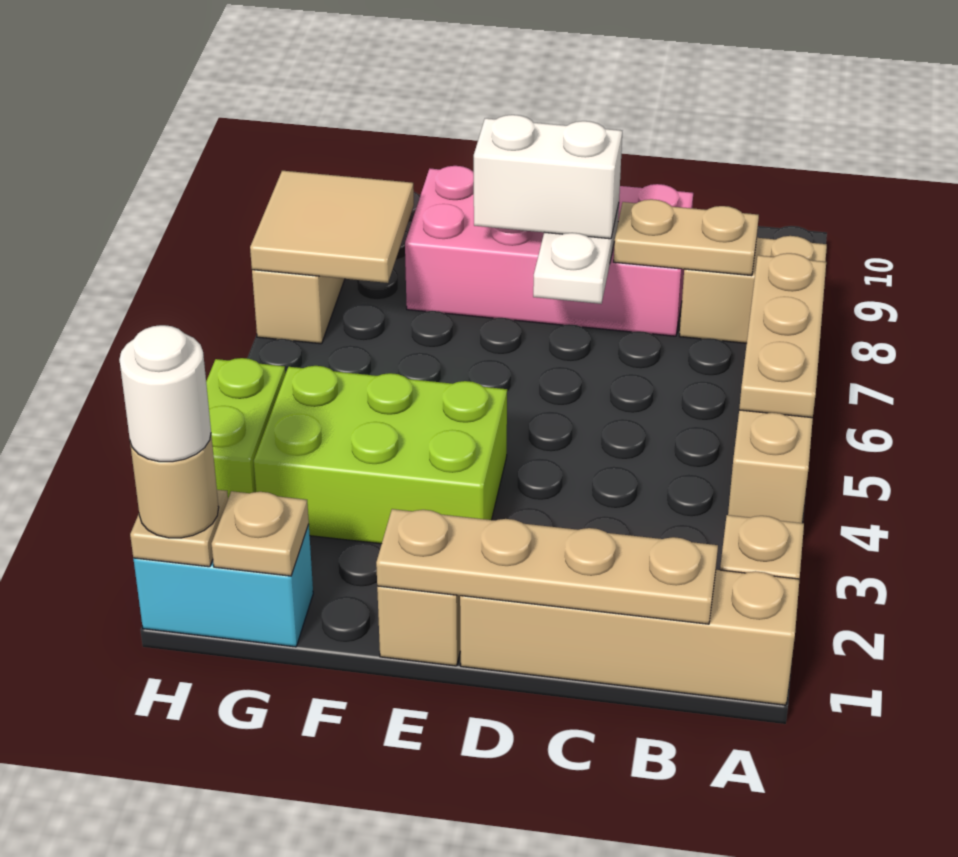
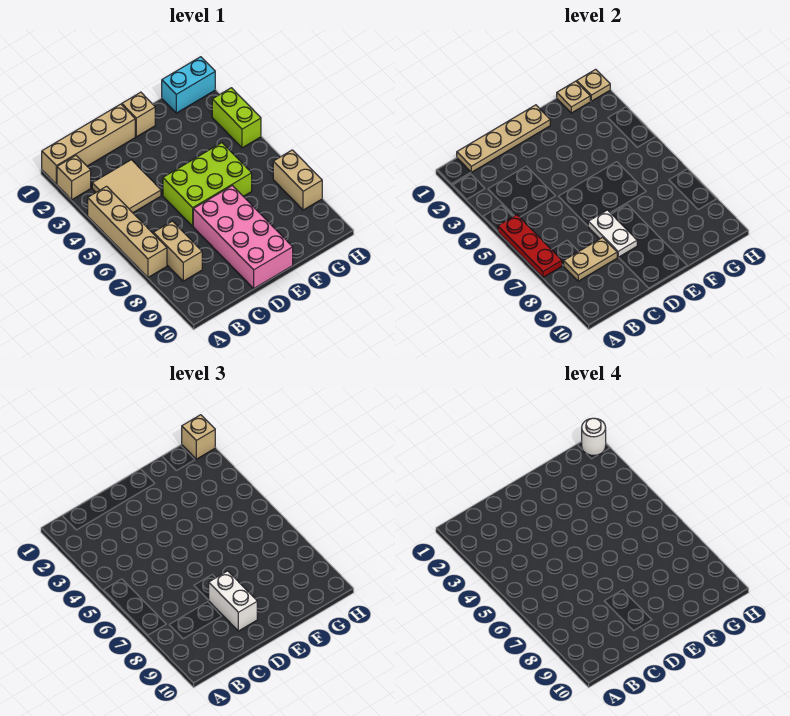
tan 1x3 plate [739,253,826,418] -> red 1x3 plate [498,215,562,277]
tan 1x2 brick [680,236,827,343] -> tan 1x2 brick turned to [153,221,202,281]
pink 2x4 brick [405,166,693,336] -> pink 2x4 brick turned to [193,186,293,288]
white 1x2 brick [474,115,622,239] -> white 1x2 brick turned to [209,571,257,631]
lime 2x3 brick [254,366,507,544] -> lime 2x3 brick moved to [163,143,252,226]
tan 2x2 tile [250,171,414,283] -> tan 2x2 tile moved to [92,160,161,213]
tan 1x1 round brick [130,436,219,538] -> tan 1x1 brick [182,415,215,459]

